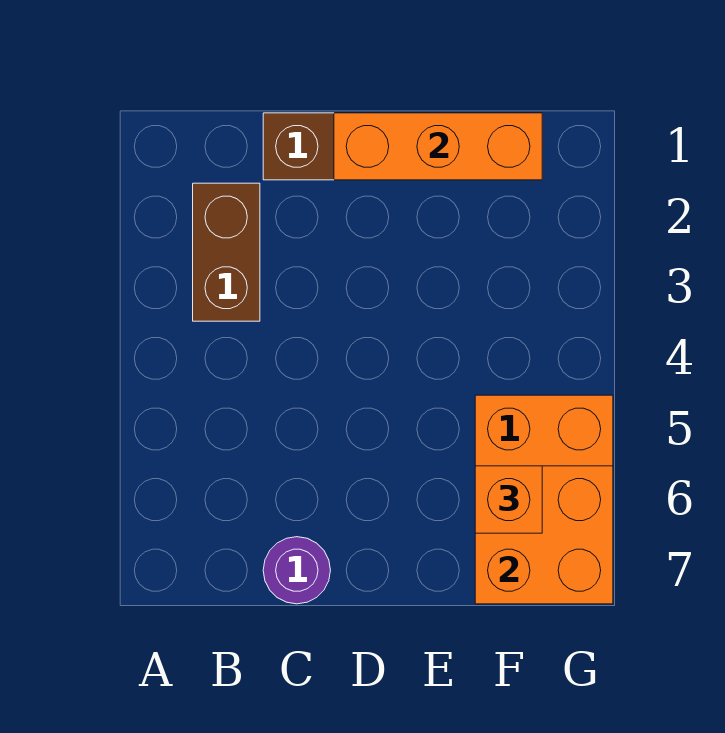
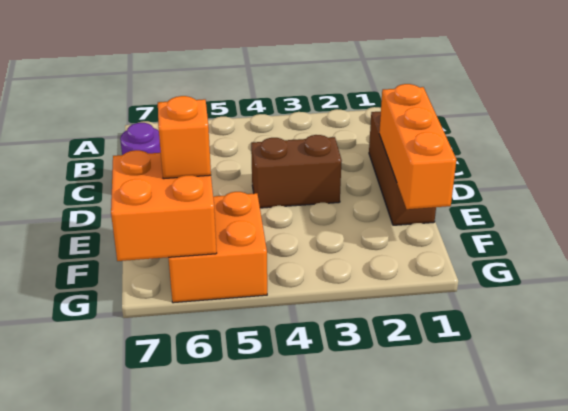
brown 1x2 brick [193,183,260,321] -> brown 1x2 brick moved to [251,135,342,208]

